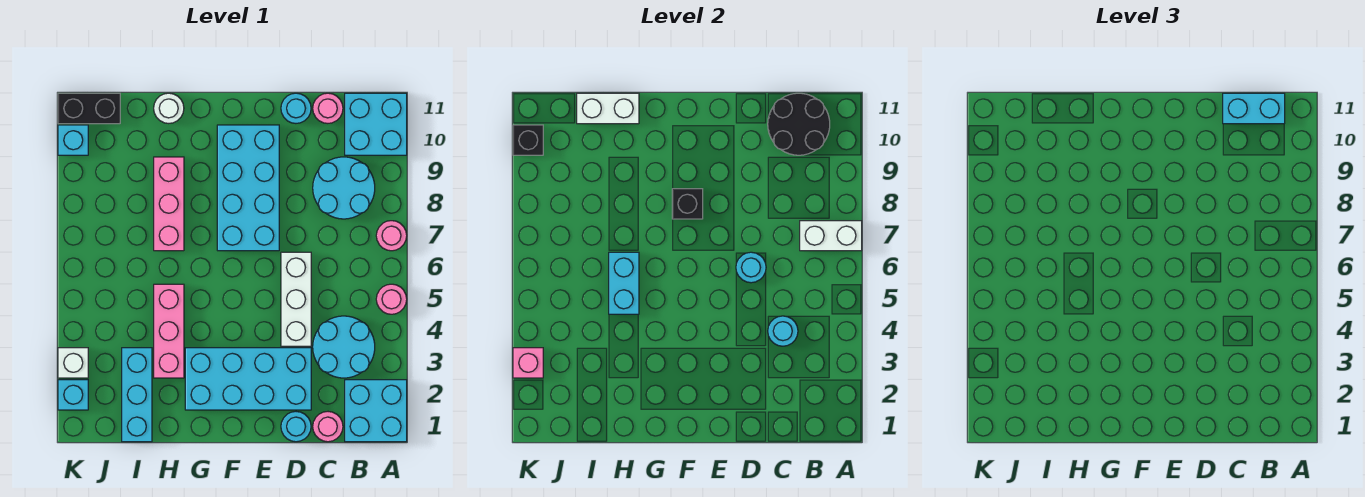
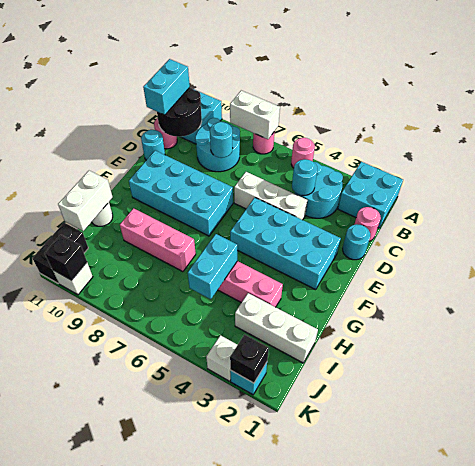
white 1x2 brick [800,221,862,251] -> white 1x2 brick turned to [230,91,280,139]
cyan 2x4 brick [185,348,311,410] -> cyan 2x4 brick turned to [230,198,341,290]
cyan 1x1 round brick [736,252,766,283] -> cyan 1x1 round brick moved to [210,122,233,158]
black 1x1 brick [672,189,703,219] -> black 1x1 brick moved to [230,334,269,383]
cyan 1x2 brick [609,252,639,314] -> cyan 1x2 brick turned to [188,234,237,299]
cyan 1x3 brick [122,348,152,442] -> white 1x3 brick [235,293,318,363]
pink 1x1 brick [513,348,543,378] -> none
cyan 1x1 brick [58,125,88,155] -> white 1x1 brick [53,263,93,295]

